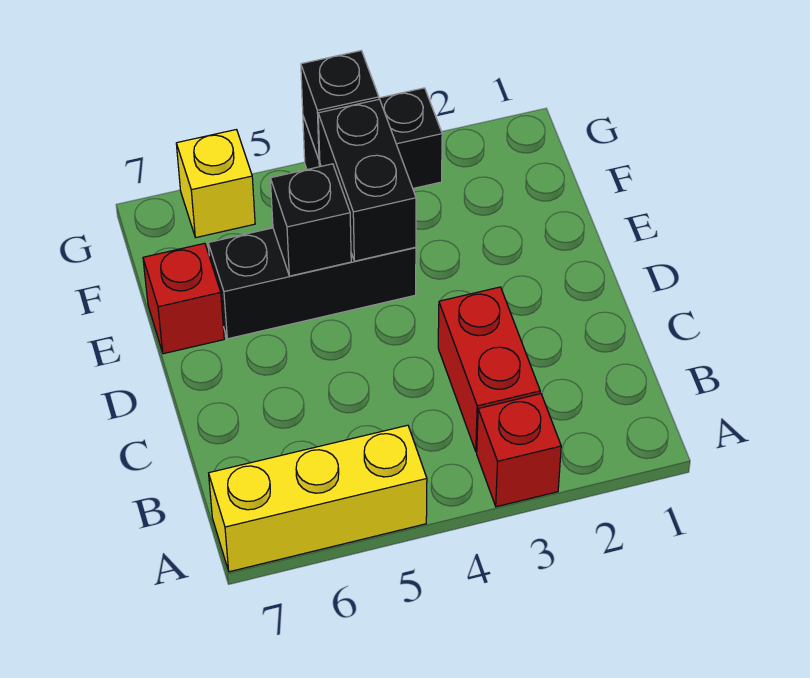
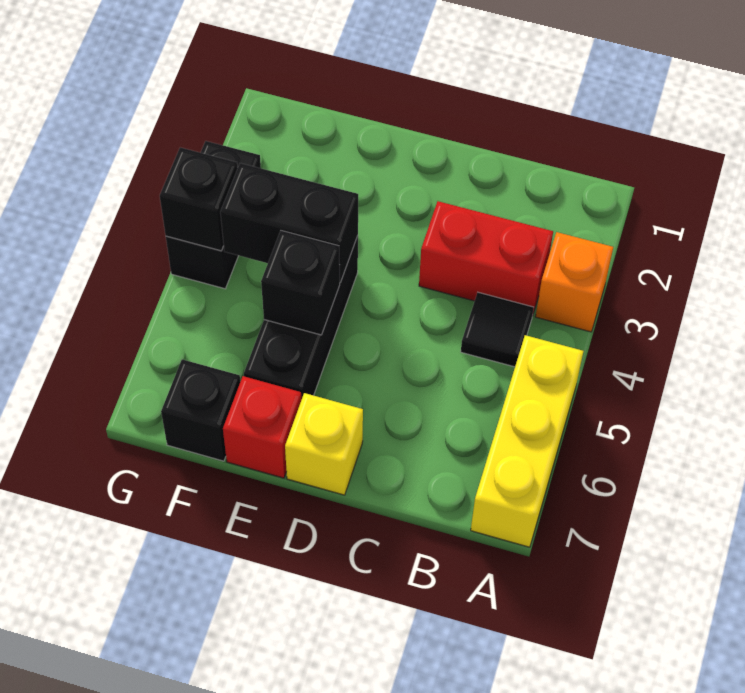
red 1x1 brick [477,394,561,507] -> orange 1x1 brick [536,232,613,332]
none -> black 1x1 tile [461,292,534,367]
none -> black 1x1 brick [161,359,240,461]
yellow 1x1 brick [176,130,255,238] -> yellow 1x1 brick moved to [285,393,363,495]

